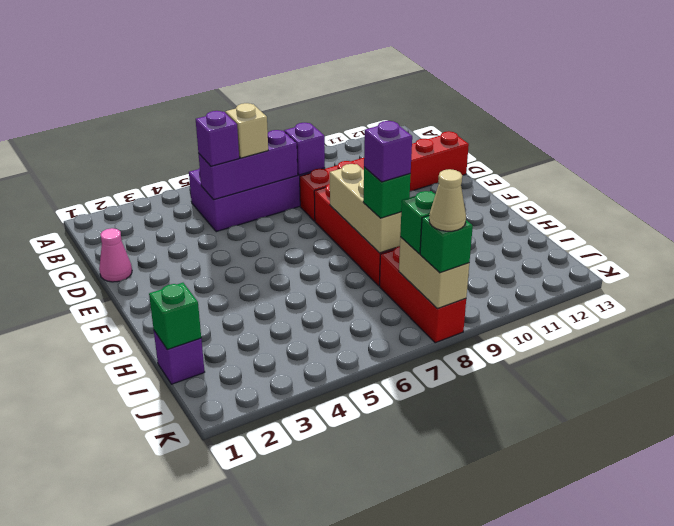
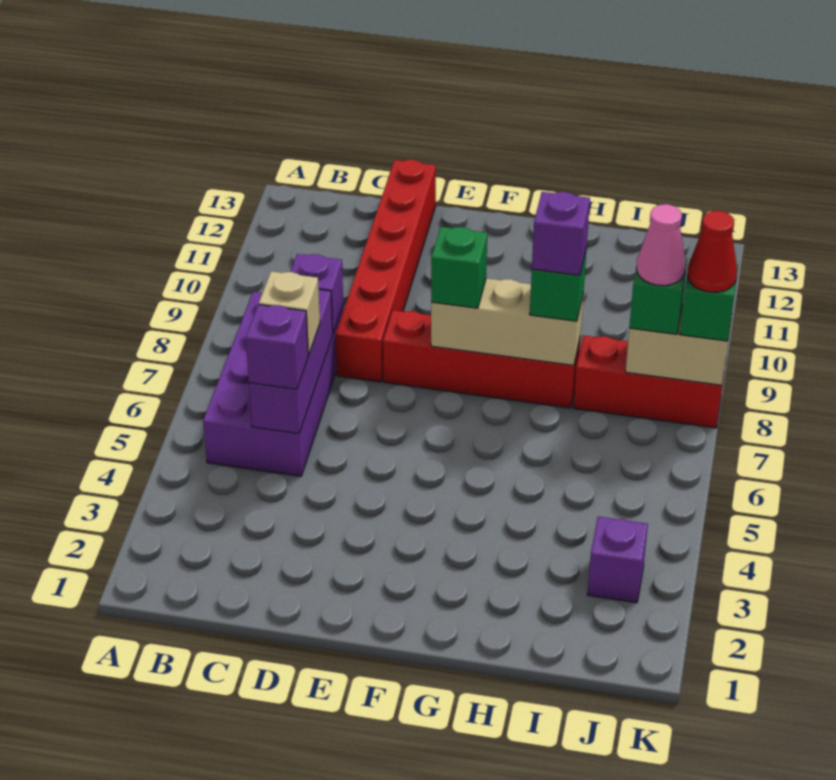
pink 1x1 cone [99,228,132,282] -> pink 1x1 cone moved to [637,204,686,286]
purple 1x1 brick [154,331,205,384] -> purple 1x1 brick moved to [587,517,648,603]
green 1x1 brick [149,283,201,350] -> green 1x1 brick moved to [431,227,487,308]
tan 1x1 cone [429,169,466,231] -> red 1x1 cone [687,211,737,292]

